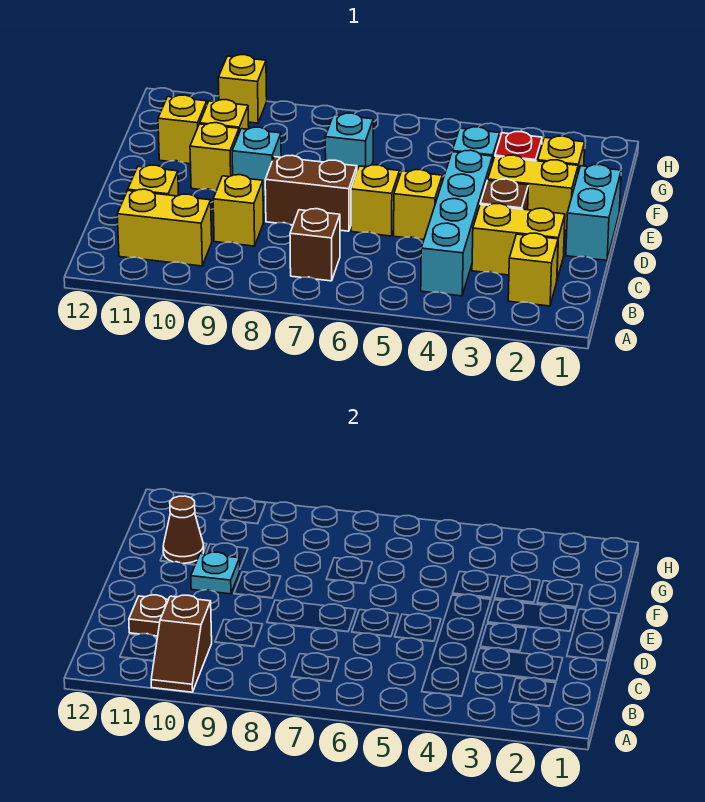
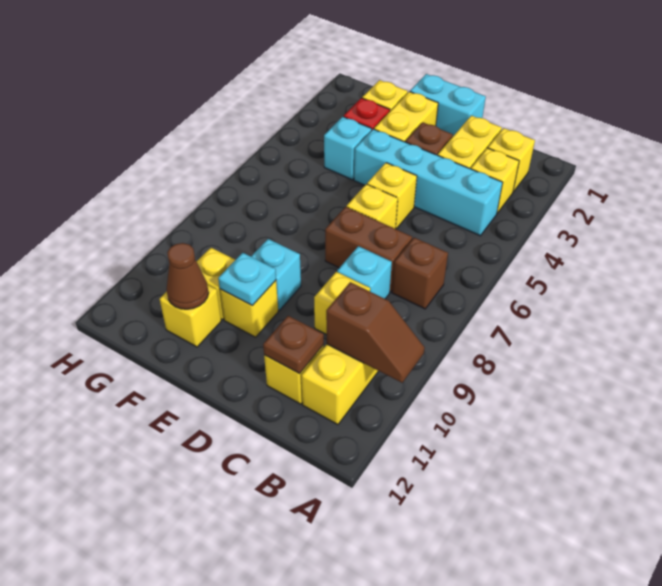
brown 1x2 brick [265,155,357,231] -> brown 1x2 brick turned to [325,207,412,292]
cyan 1x1 brick [325,113,373,170] -> cyan 1x1 brick moved to [337,246,392,299]
yellow 1x1 brick [218,55,267,123] -> yellow 1x1 brick moved to [471,148,519,213]

